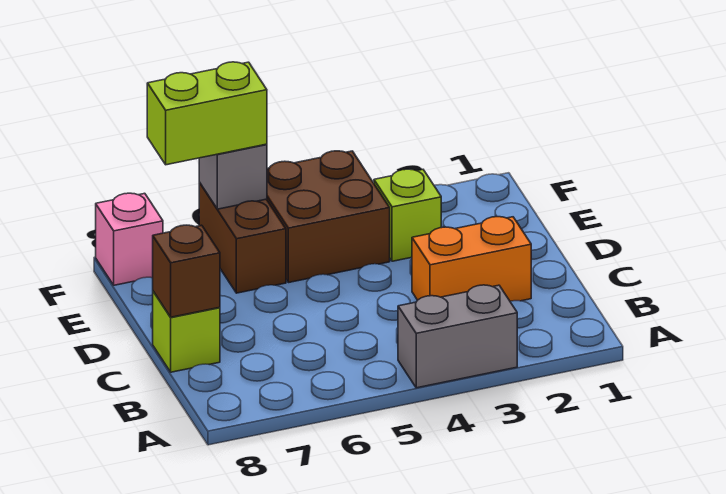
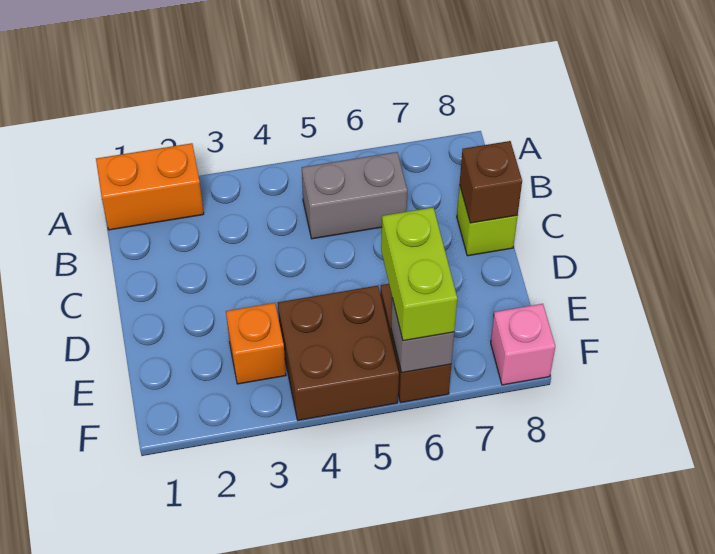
grey 1x2 brick [398,285,517,388] -> grey 1x2 brick moved to [302,152,407,239]
orange 1x2 brick [412,217,531,301] -> orange 1x2 brick moved to [96,143,204,230]
lime 1x1 brick [374,169,441,261] -> orange 1x1 brick [226,303,286,384]
lime 1x2 brick [147,62,267,165] -> lime 1x2 brick turned to [381,208,457,341]

